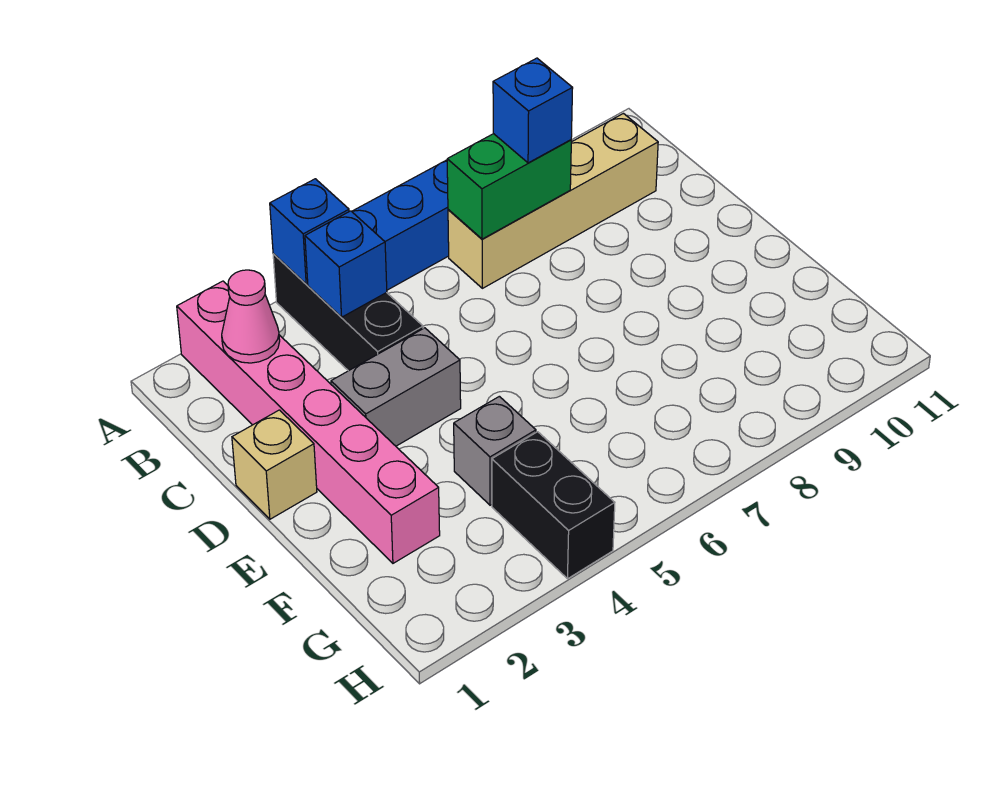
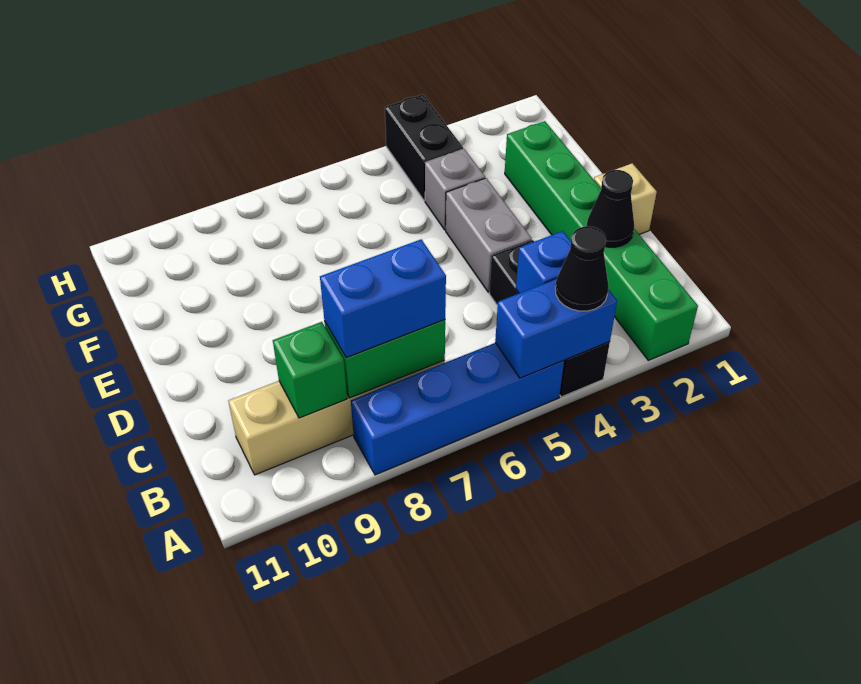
pink 1x6 brick [177,281,440,563] -> green 1x6 brick [505,121,698,360]
blue 1x1 brick [270,179,349,284] -> blue 1x2 brick [495,279,617,378]
none -> black 1x1 cone [555,226,609,311]
pink 1x1 cone [222,270,280,363] -> none
blue 1x1 brick [493,58,573,163] -> blue 1x2 brick [320,239,446,358]
none -> green 1x1 brick [273,322,347,418]
none -> black 1x1 cone [587,170,634,247]
grey 1x2 brick [331,328,461,446] -> grey 1x2 brick turned to [446,178,532,292]

